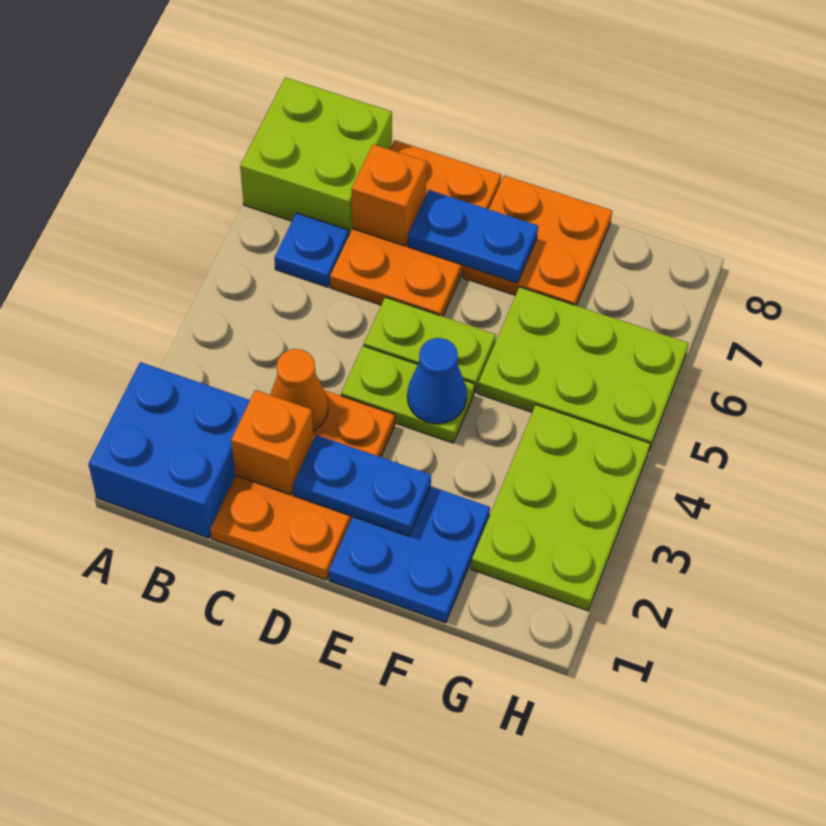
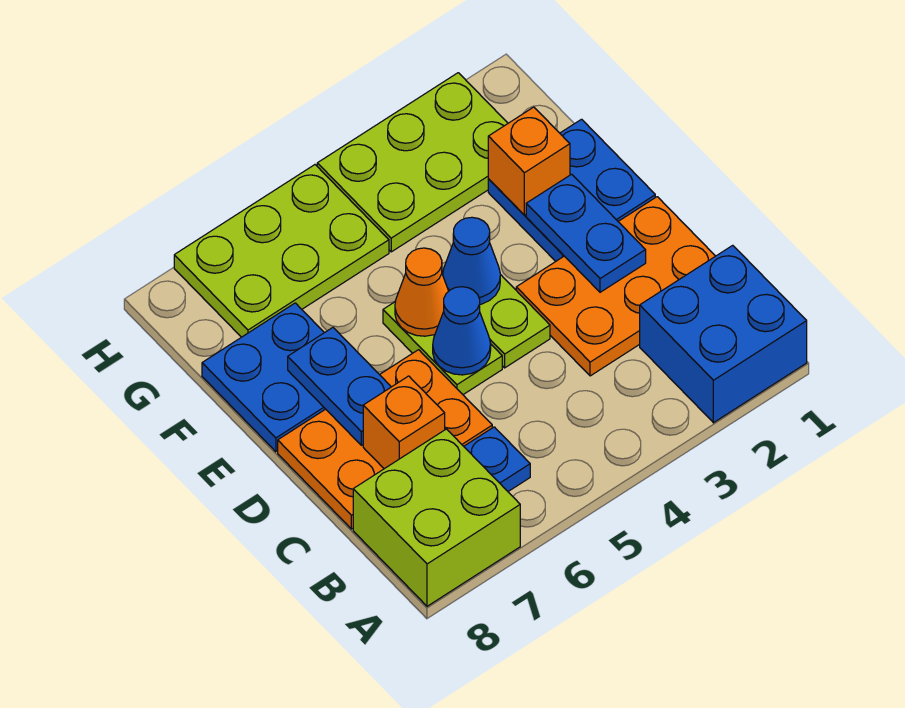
orange 1x1 brick [231,390,313,495] -> orange 1x1 brick moved to [488,107,570,215]
orange 1x1 cone [270,349,328,431] -> orange 1x1 cone moved to [395,248,448,336]
none -> blue 1x1 cone [433,287,491,375]
orange 2x2 plate [463,176,612,306] -> blue 2x2 plate [202,303,325,452]
lime 2x3 plate [478,287,689,451] -> lime 2x3 plate turned to [174,165,389,337]

